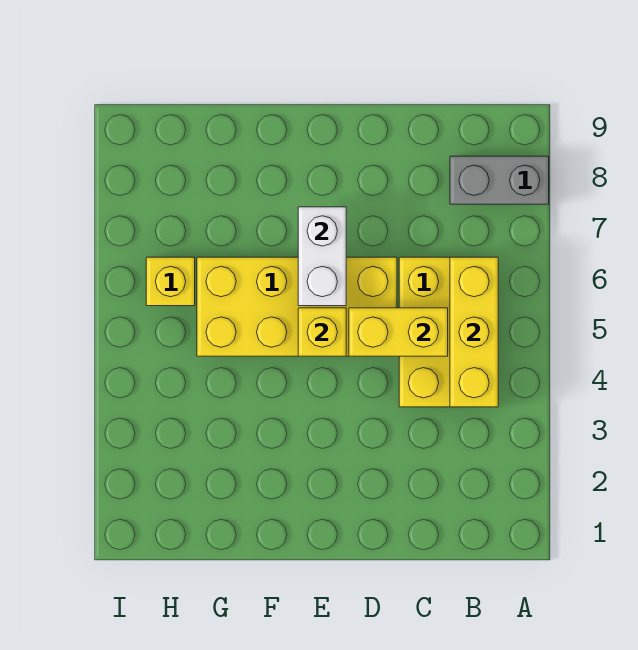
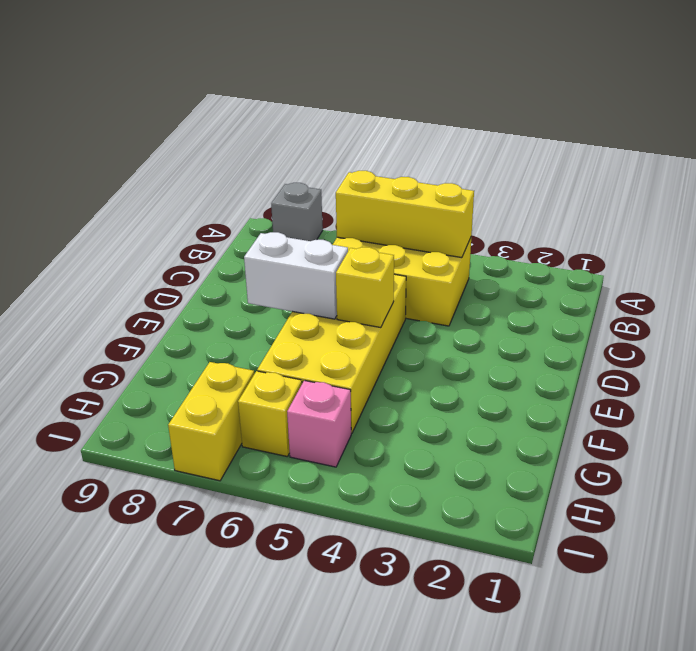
grey 1x2 brick [450,156,549,204] -> grey 1x1 brick [271,183,323,241]
yellow 1x2 brick [349,308,448,356] -> yellow 1x2 brick moved to [168,362,254,481]
none -> pink 1x1 brick [287,381,351,467]

